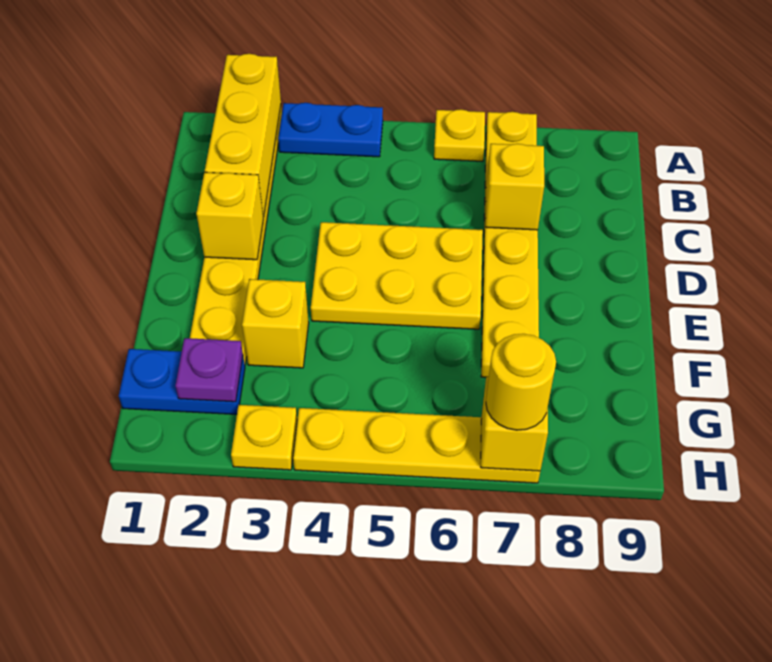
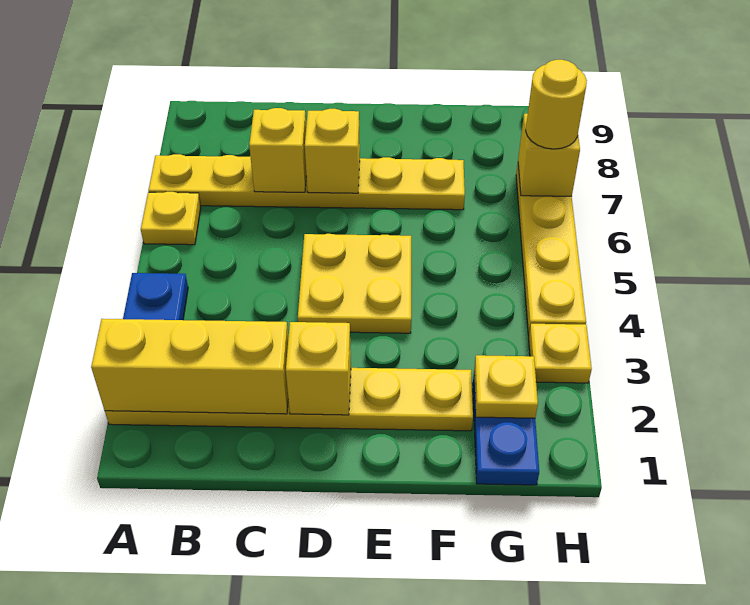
yellow 2x3 plate [311,222,483,329] -> yellow 2x2 plate [298,234,411,333]
yellow 1x1 brick [242,279,309,368] -> yellow 1x1 brick moved to [305,109,360,193]
purple 1x1 plate [175,338,243,402] -> yellow 1x1 plate [474,355,538,418]

